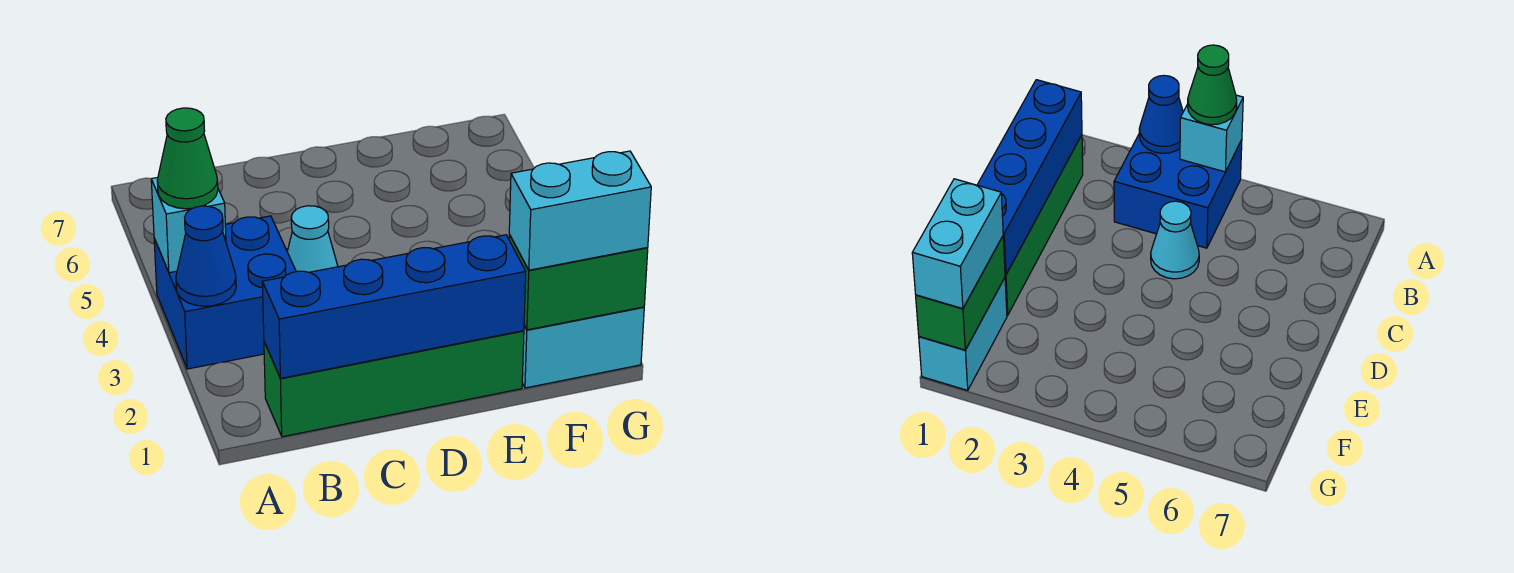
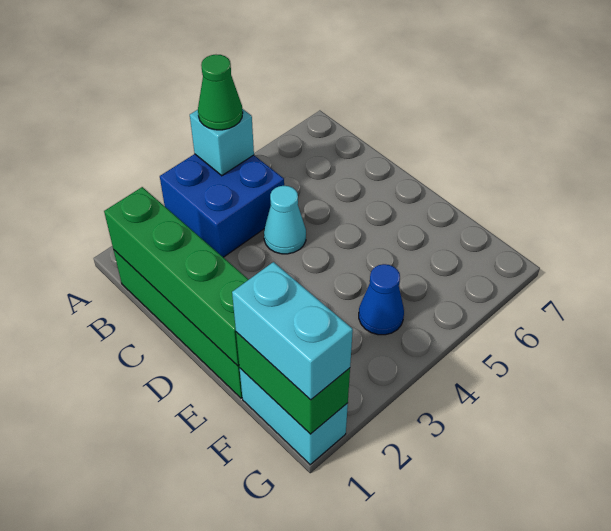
blue 1x1 cone [176,206,236,306] -> blue 1x1 cone moved to [359,264,404,335]
blue 1x4 brick [262,235,526,378] -> green 1x4 brick [104,187,249,366]

